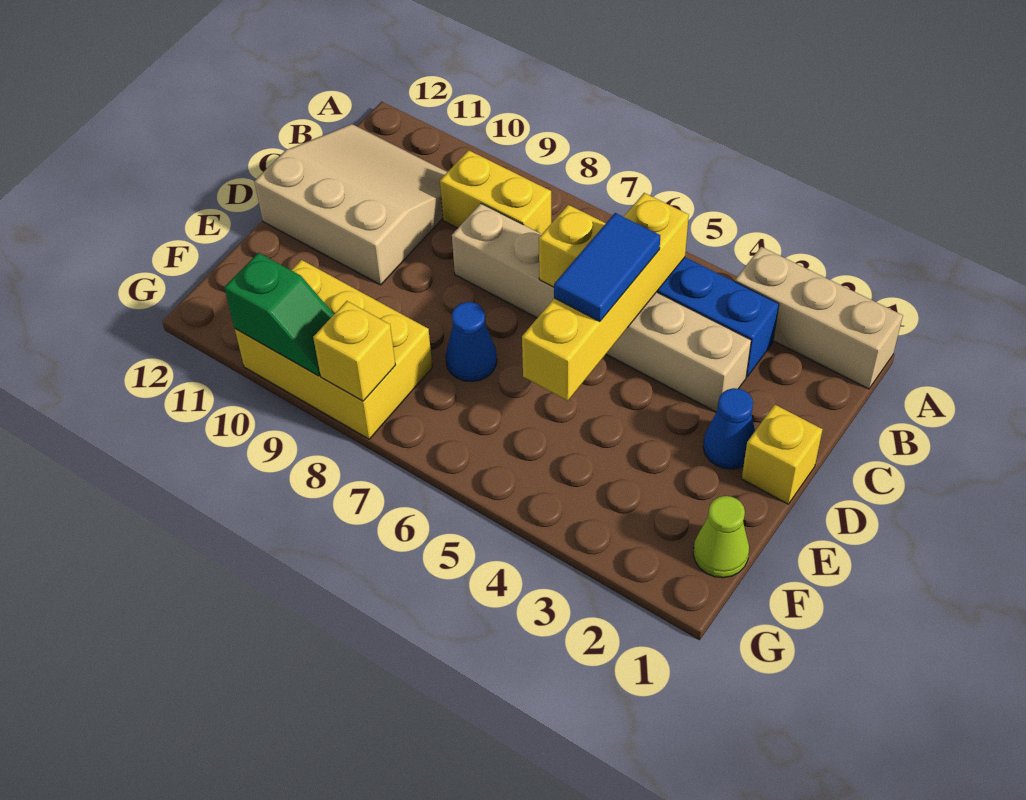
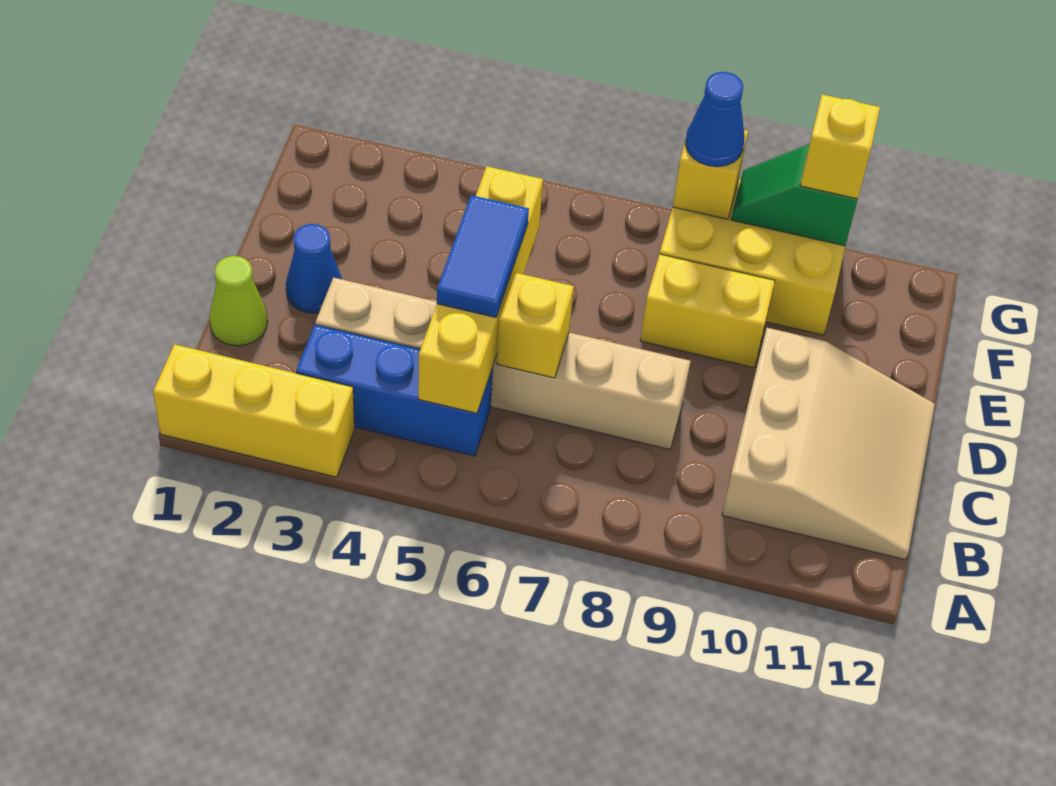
tan 1x3 brick [735,247,903,389] -> yellow 1x3 brick [153,344,355,477]
yellow 1x2 brick [440,150,551,234] -> yellow 1x2 brick moved to [640,254,775,368]
tan 3x3 slope [254,124,447,285] -> tan 3x3 slope turned to [722,328,935,560]
yellow 1x1 brick [742,405,823,504] -> yellow 1x1 brick moved to [800,94,880,199]
blue 1x1 cone [446,302,497,382] -> blue 1x1 cone moved to [686,72,745,167]
lime 1x1 cone [693,496,749,578] -> lime 1x1 cone moved to [209,256,268,346]

